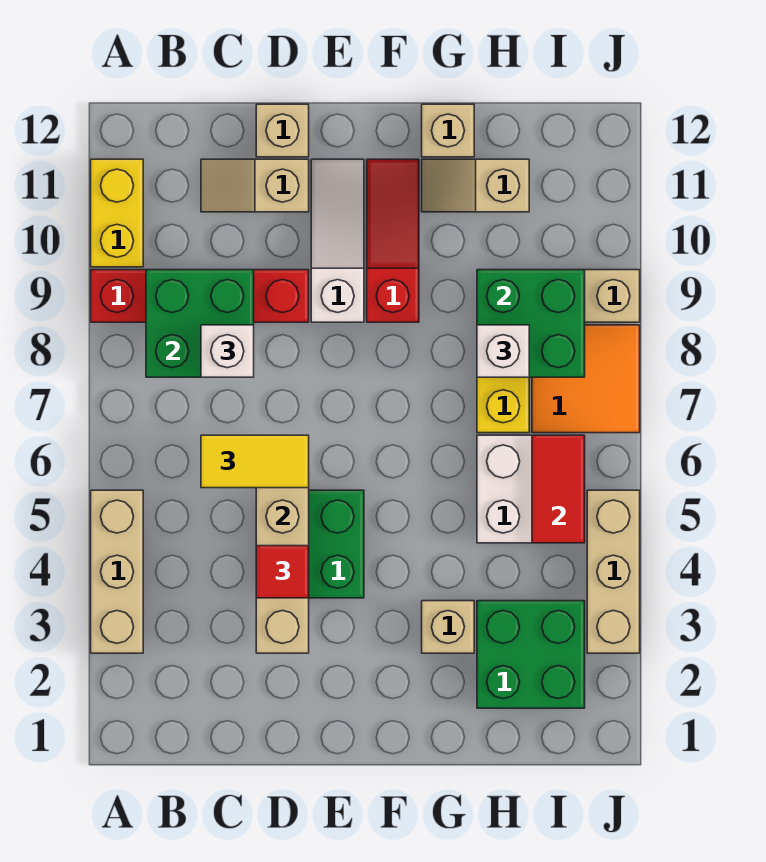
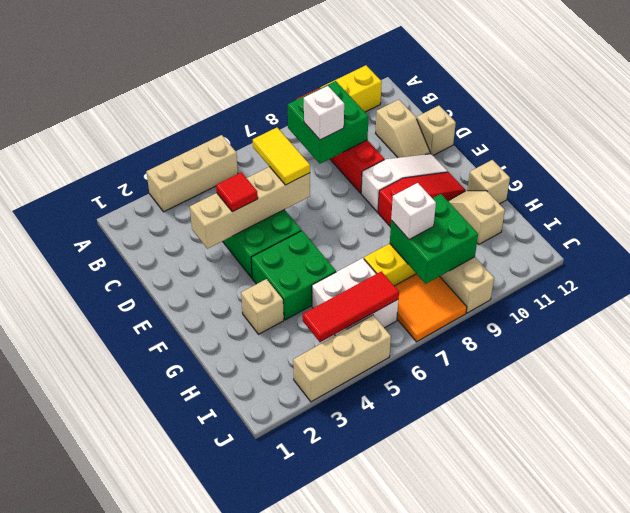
tan 1x2 slope [201,159,309,212] -> tan 1x2 slope turned to [375,100,430,158]
green 2x2 brick [477,601,585,708] -> green 2x2 brick moved to [251,231,336,320]
red 1x2 tile [532,435,585,543] -> red 1x3 tile [303,271,399,342]

